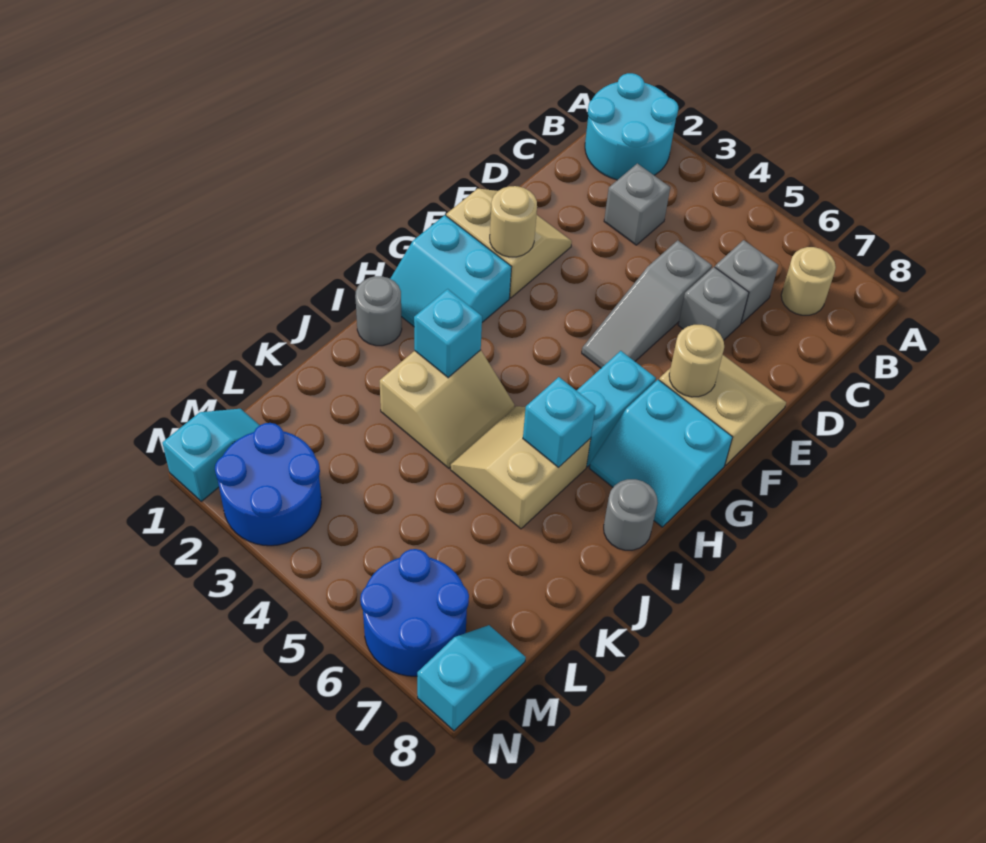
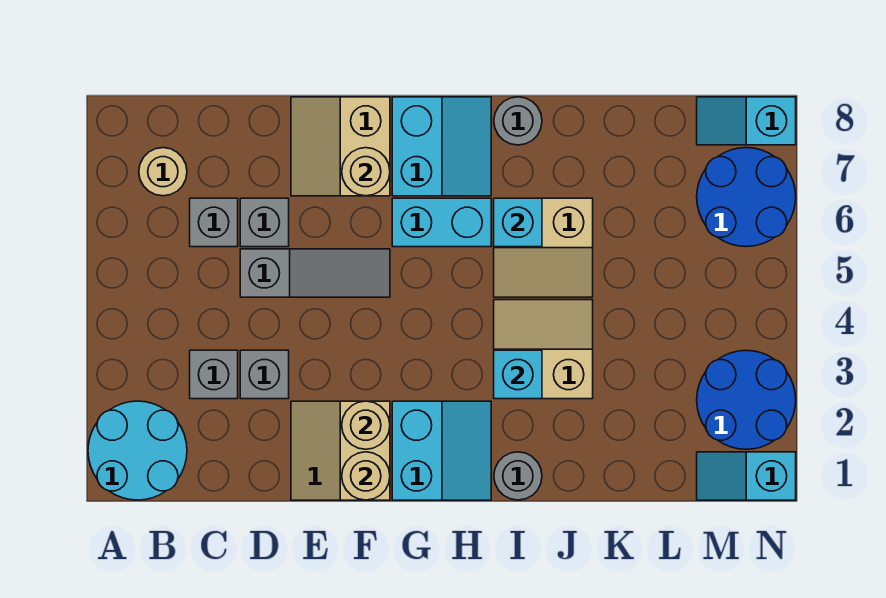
none -> grey 1x1 brick [240,350,289,399]
none -> tan 1x1 round brick [342,452,390,500]

